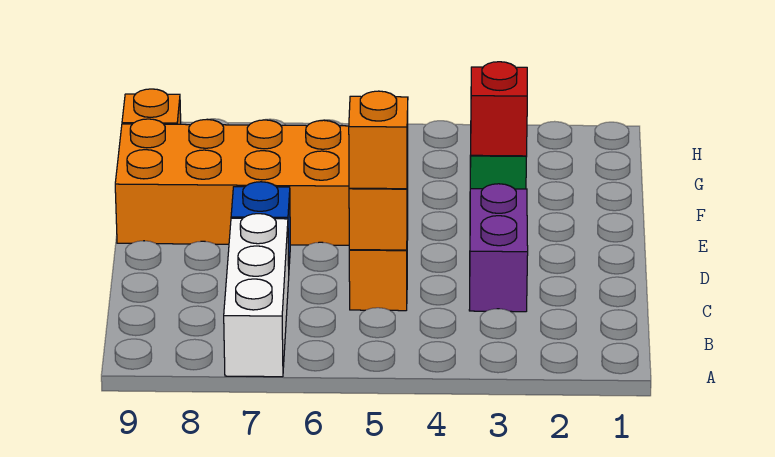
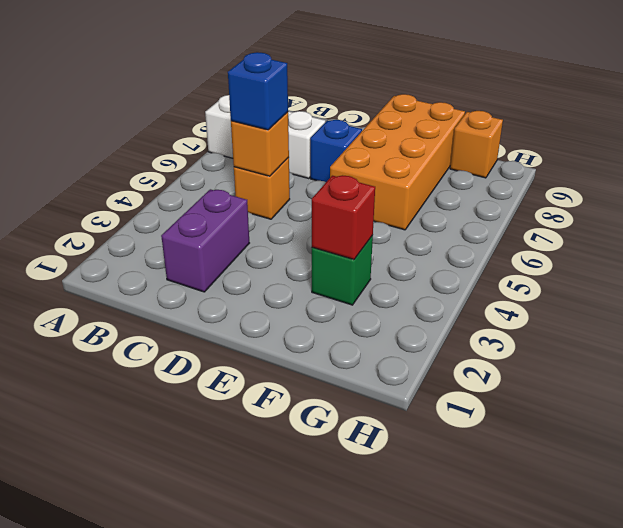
purple 1x2 brick [469,184,528,312] -> purple 1x2 brick turned to [161,189,249,292]
orange 1x1 brick [349,91,408,189] -> blue 1x1 brick [228,52,288,130]

